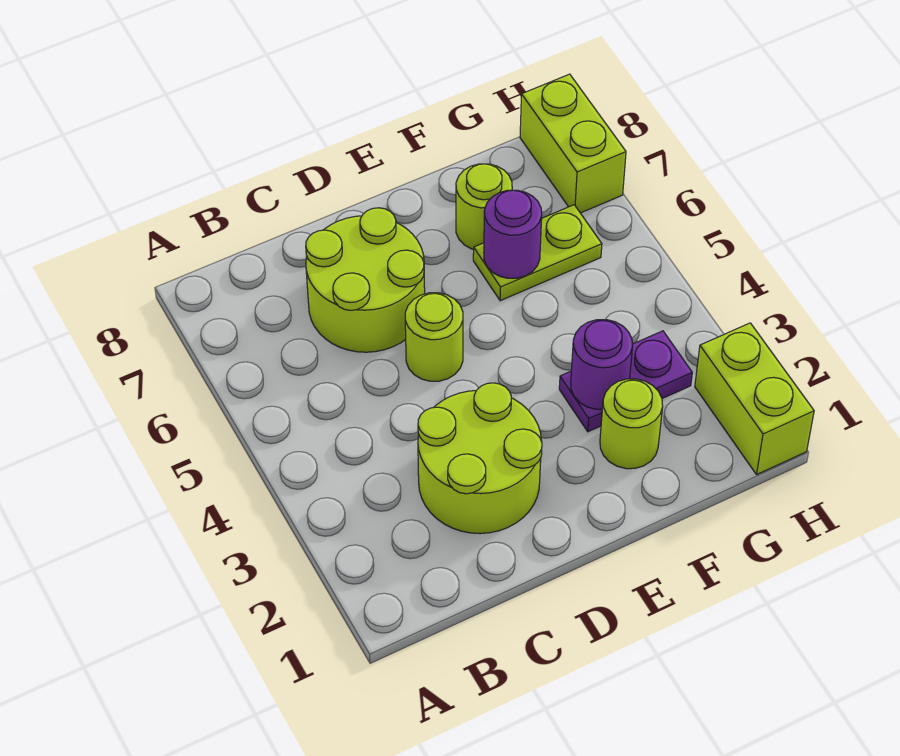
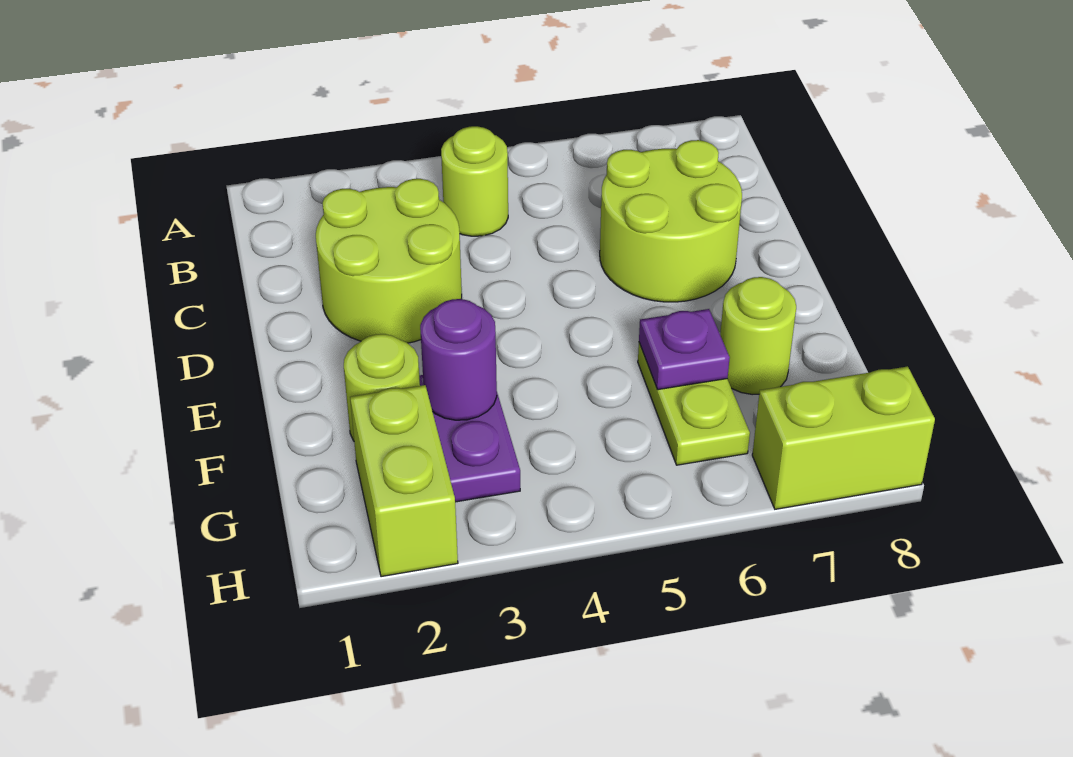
lime 1x1 round brick [405,293,463,381] -> lime 1x1 round brick moved to [441,126,508,236]
purple 1x1 round brick [484,190,542,278] -> purple 1x1 plate [639,309,730,390]
lime 1x2 brick [695,323,814,474] -> lime 1x2 brick turned to [350,385,458,577]

